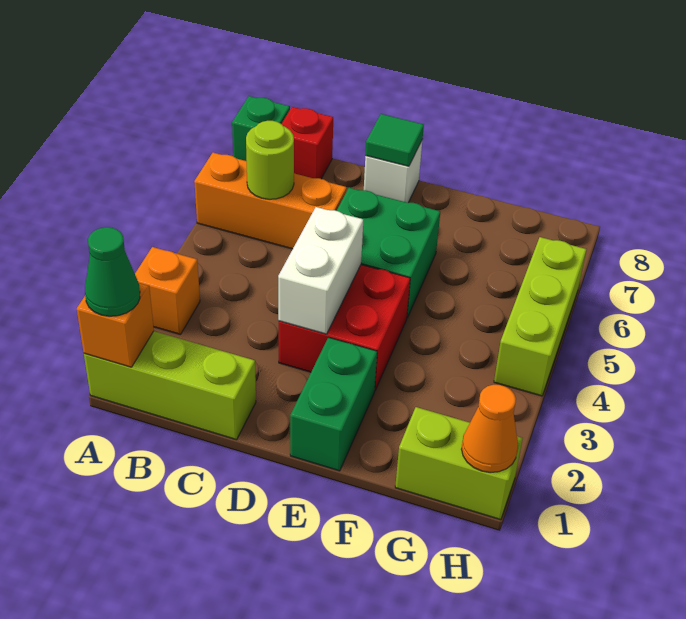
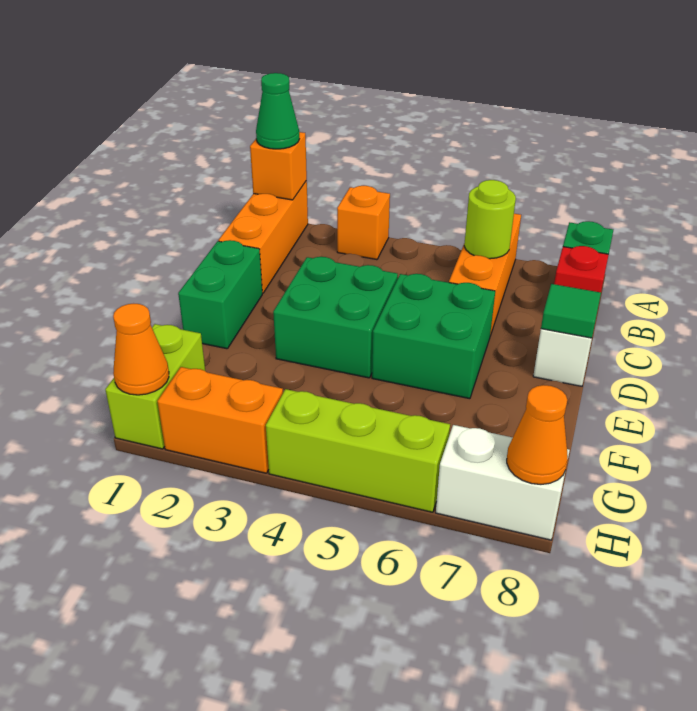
lime 1x3 brick [84,331,256,440] -> orange 1x3 brick [218,181,308,293]
red 2x2 brick [279,265,410,390] -> green 2x2 brick [273,257,398,378]
white 1x2 brick [278,207,363,334] -> white 1x2 brick moved to [436,425,570,540]
green 1x2 brick [290,337,377,471] -> green 1x2 brick turned to [178,240,262,349]
none -> orange 1x2 brick [157,367,283,473]
none -> orange 1x1 cone [507,385,568,484]

